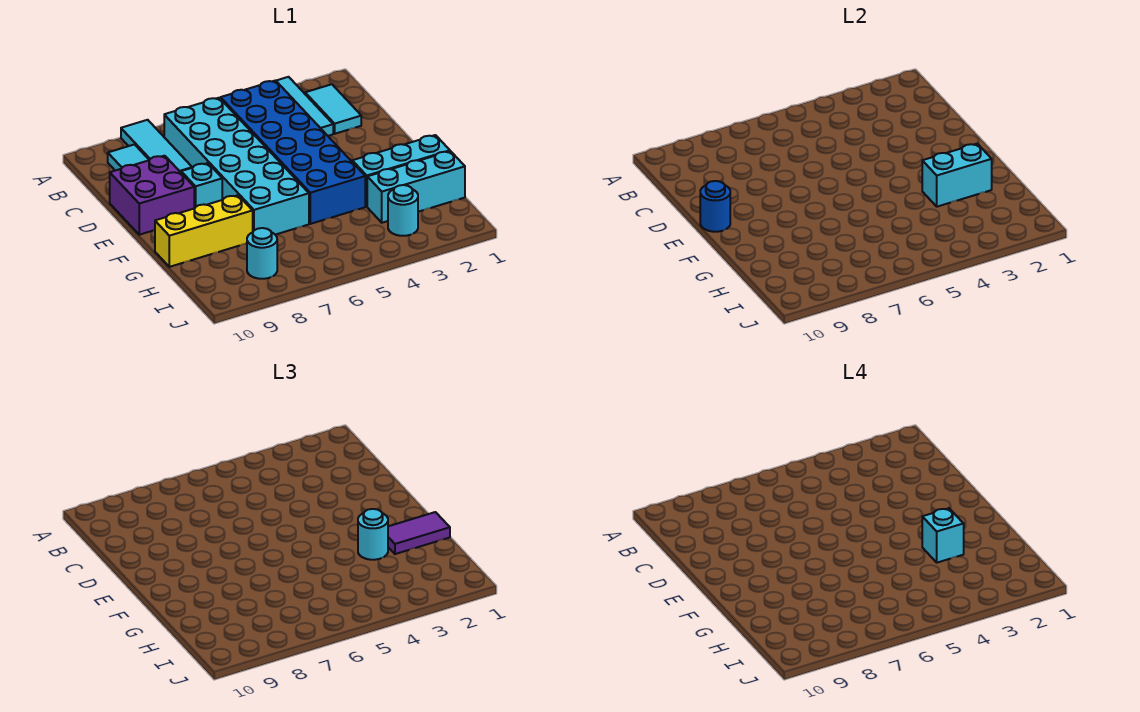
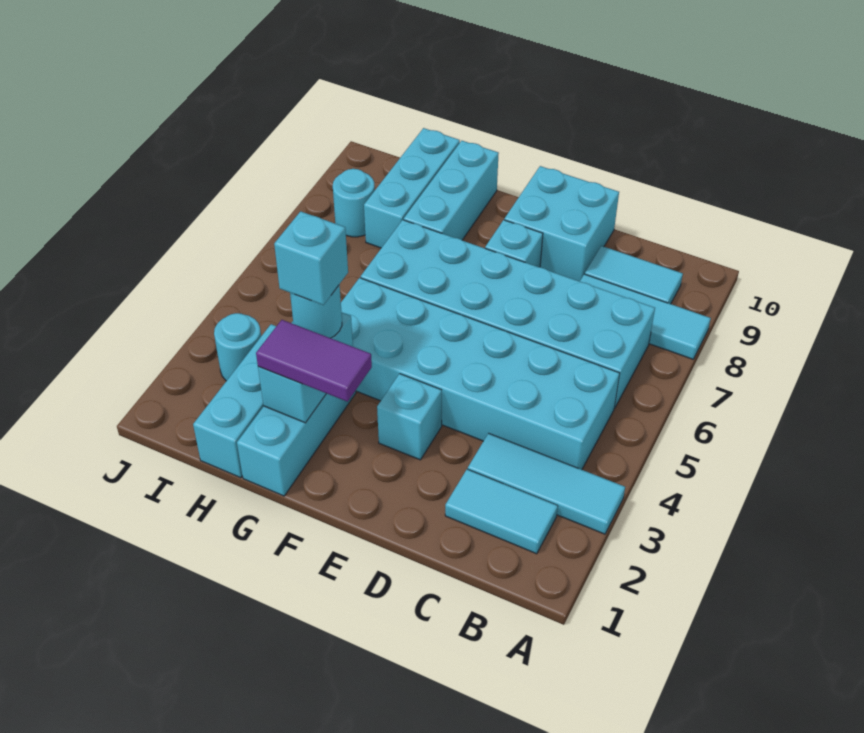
blue 2x6 brick [221,81,365,224] -> cyan 2x6 brick [341,278,620,470]
purple 2x2 brick [110,156,194,235] -> cyan 2x2 brick [504,166,619,281]
none -> cyan 1x1 brick [377,374,442,460]
blue 1x1 round brick [700,181,730,232] -> none
purple 1x2 tile [388,512,450,554] -> purple 1x2 tile turned to [256,320,372,402]
yellow 1x3 brick [155,195,253,267] -> cyan 1x3 brick [404,141,499,240]
none -> cyan 1x3 brick [364,128,460,248]

